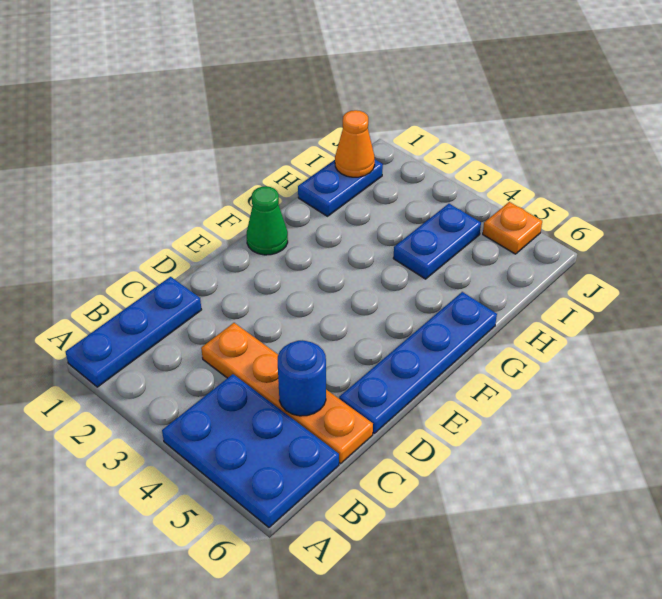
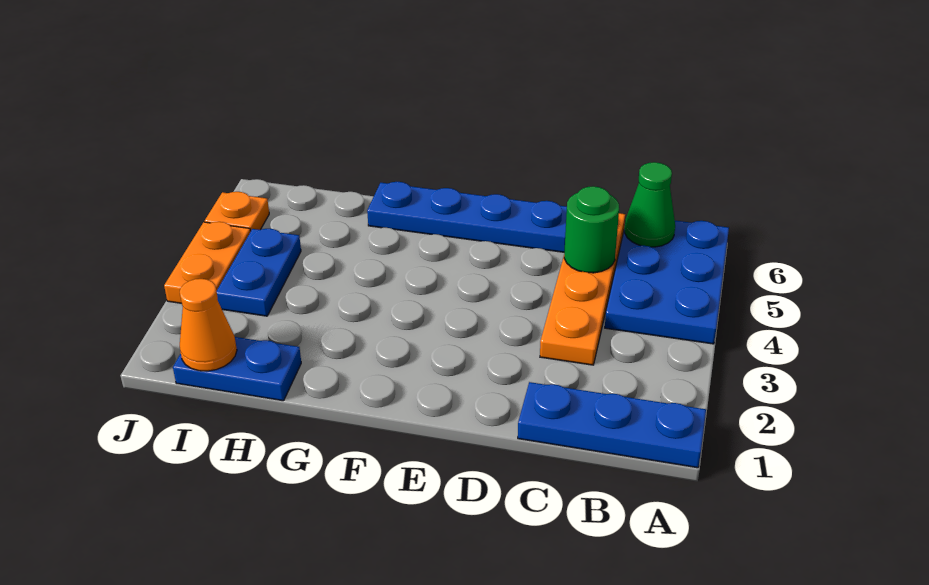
blue 1x1 round brick [278,340,326,416] -> green 1x1 round brick [564,186,619,273]
green 1x1 cone [247,186,288,255] -> green 1x1 cone moved to [624,162,675,247]
blue 1x2 plate [393,204,481,279] -> blue 1x2 plate turned to [217,229,301,316]
none -> orange 1x2 plate [164,222,250,303]

